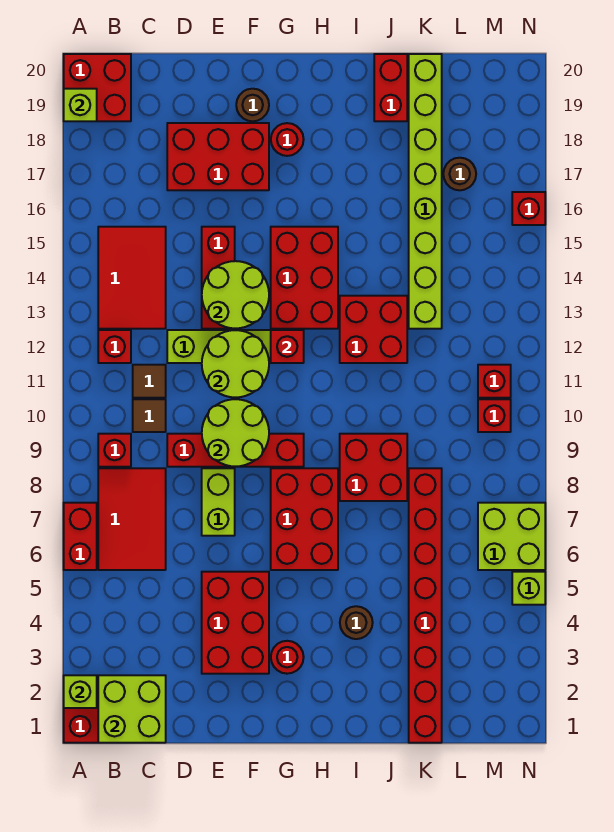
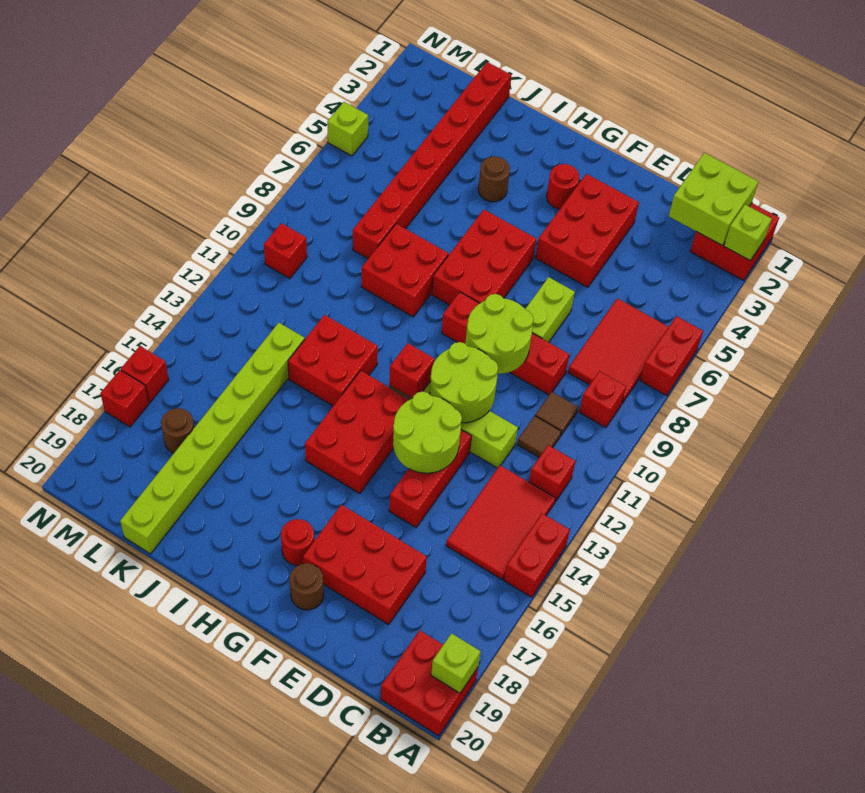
red 1x2 brick [374,54,407,121] -> red 1x2 brick moved to [504,513,570,597]
lime 2x2 brick [478,503,545,570] -> none
red 1x1 brick [478,365,511,398] -> red 1x1 brick moved to [100,370,149,427]

